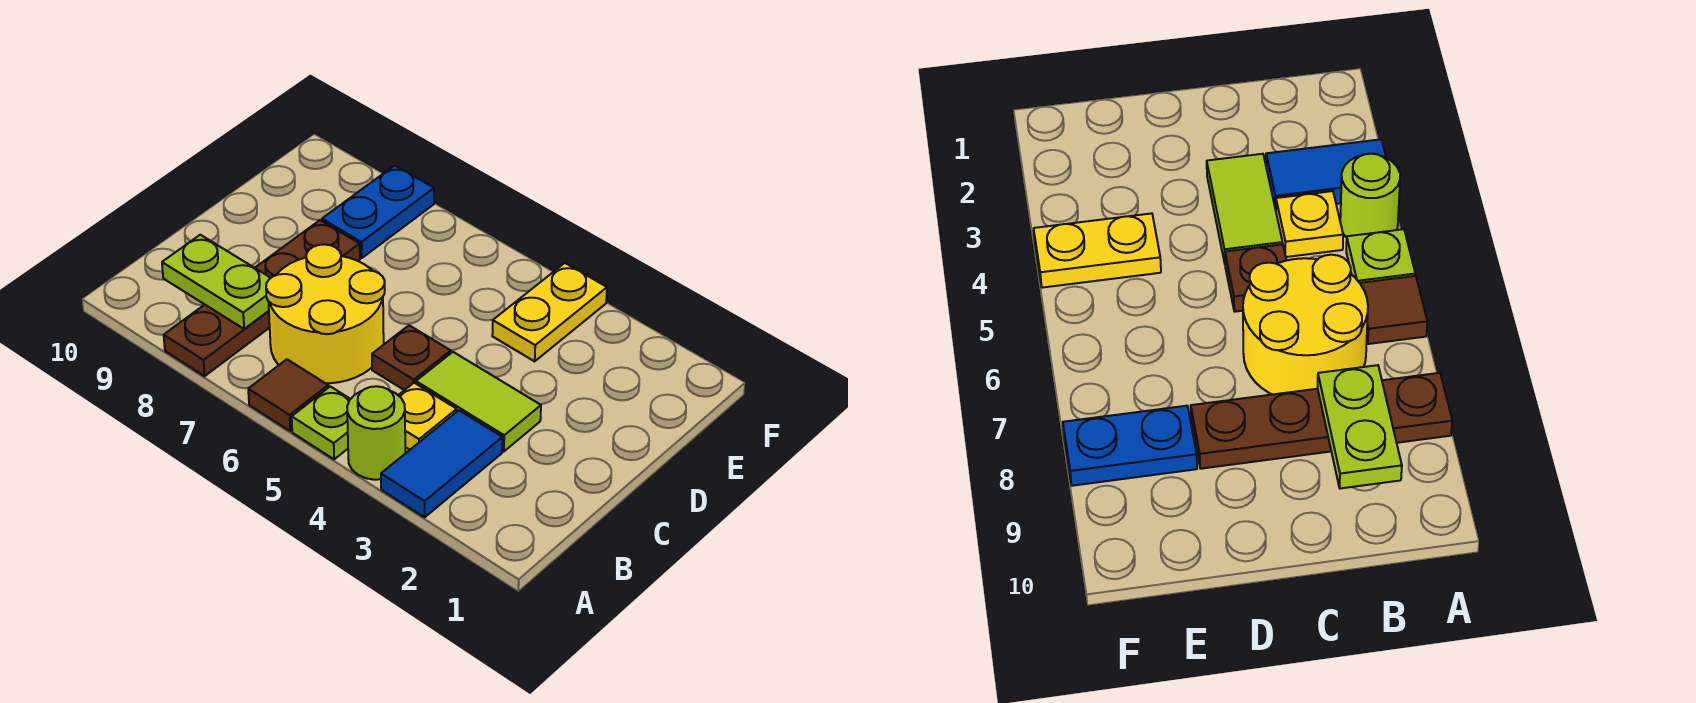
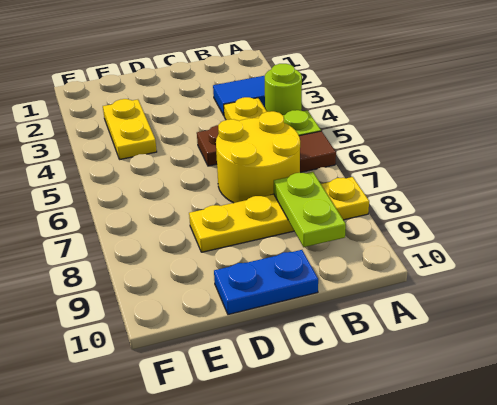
brown 1x4 plate [164,220,360,376] -> yellow 1x4 plate [189,177,369,252]
lime 1x2 tile [416,352,541,452] -> none
yellow 1x2 plate [492,263,607,361] -> yellow 1x2 plate turned to [103,99,157,159]
blue 1x2 plate [322,165,434,258] -> blue 1x2 plate moved to [214,250,318,315]

